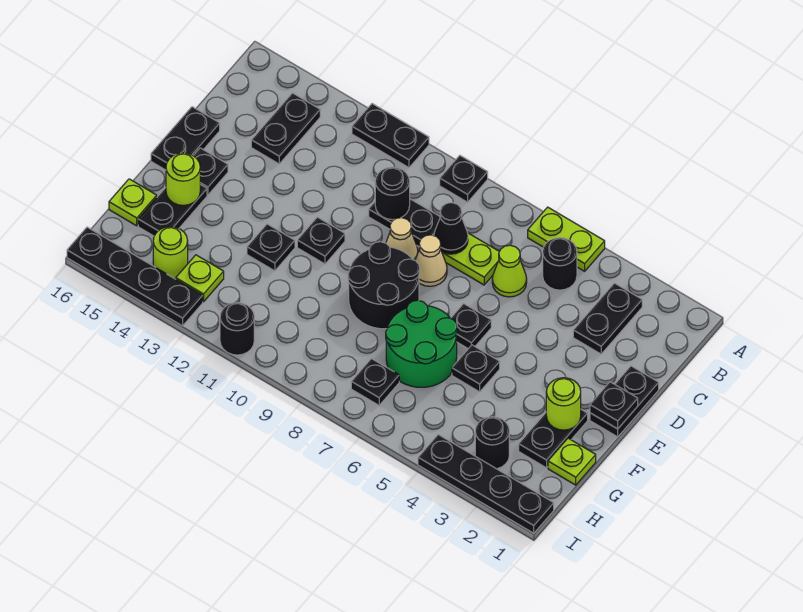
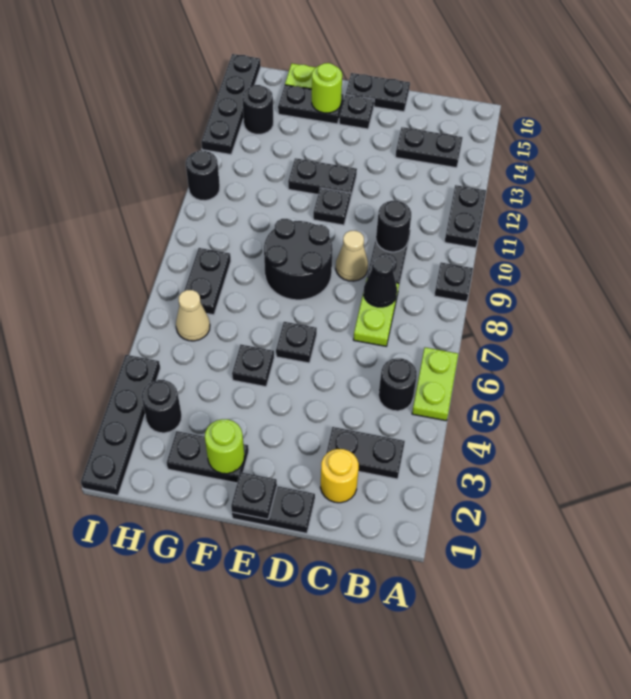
none -> yellow 1x1 round brick [320,449,359,503]
lime 1x1 cone [492,245,527,297] -> none
tan 1x1 cone [415,235,447,286] -> tan 1x1 cone moved to [176,290,210,341]
green 2x2 round brick [386,300,457,387] -> none
black 1x1 plate [247,224,295,271] -> black 1x2 plate [288,158,357,200]
lime 1x1 plate [548,438,596,485] -> none
black 1x1 plate [351,359,399,405] -> black 1x2 plate [184,248,231,315]
lime 1x1 plate [176,255,224,302] -> none
lime 1x1 round brick [153,227,188,279] -> black 1x1 round brick [242,85,273,134]

